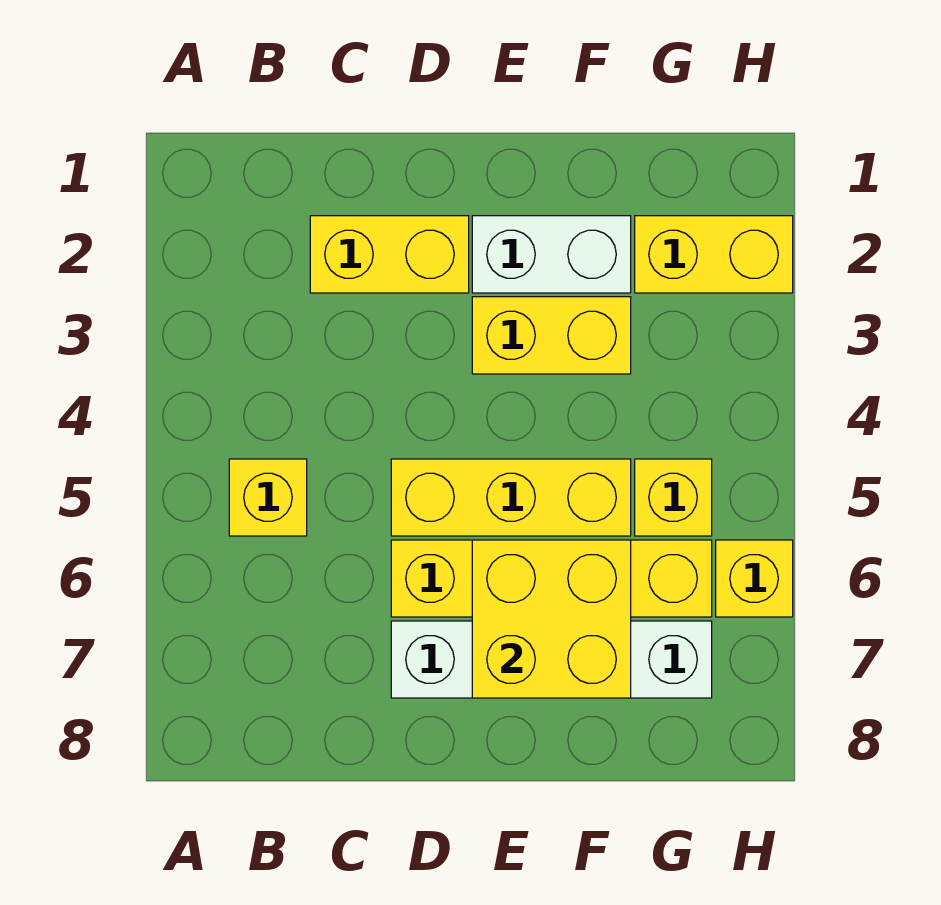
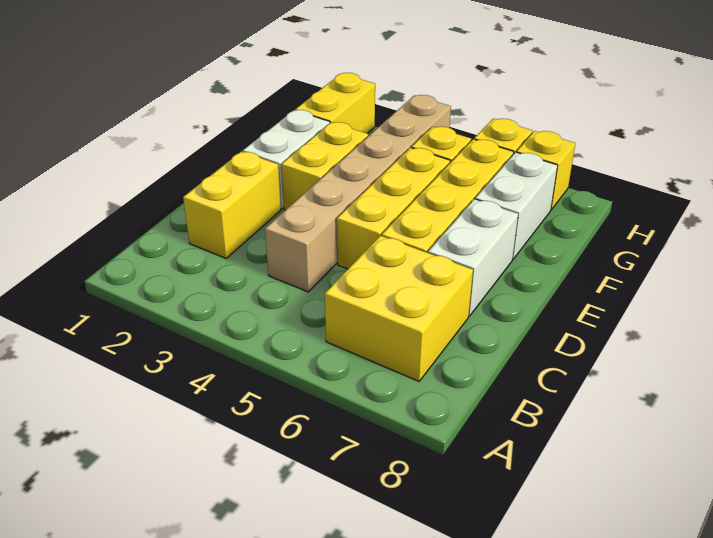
yellow 1x1 brick [229,459,307,536] -> yellow 1x1 brick moved to [517,131,575,210]
none -> tan 1x6 brick [265,95,451,292]
yellow 2x2 brick [472,540,631,698] -> yellow 2x2 brick moved to [325,236,473,381]

